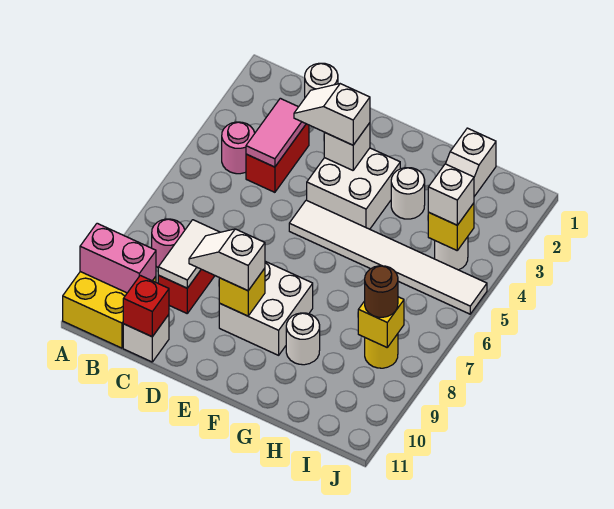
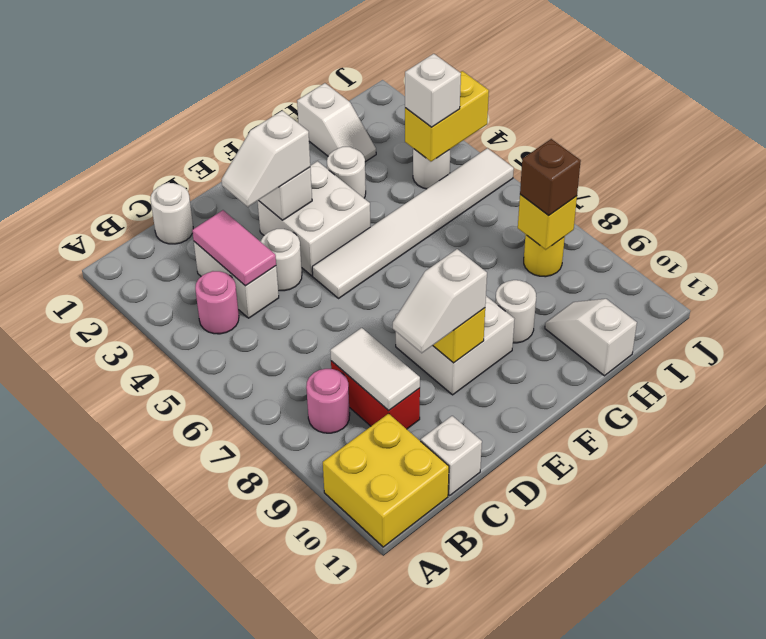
pink 1x2 brick [80,223,156,293] -> none
red 1x2 brick [246,124,309,192] -> white 1x2 brick [194,242,279,318]
red 1x1 brick [123,275,169,337] -> none
none -> white 1x1 round brick [261,229,302,291]
none -> white 1x2 slope [545,299,637,376]
yellow 1x1 brick [428,203,474,250] -> yellow 1x2 brick [405,71,489,162]
brown 1x1 round brick [365,266,398,317] -> brown 1x1 brick [520,139,581,215]

